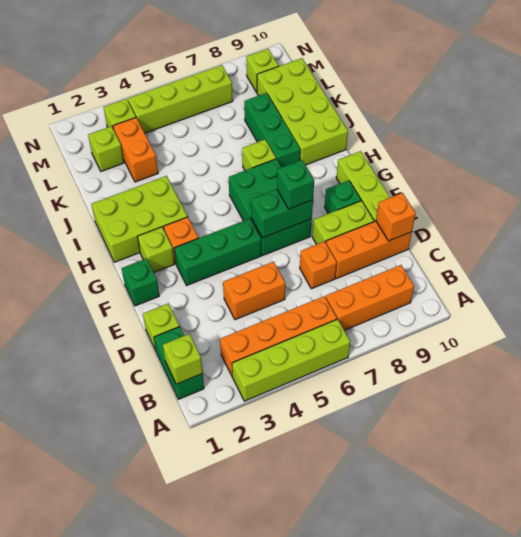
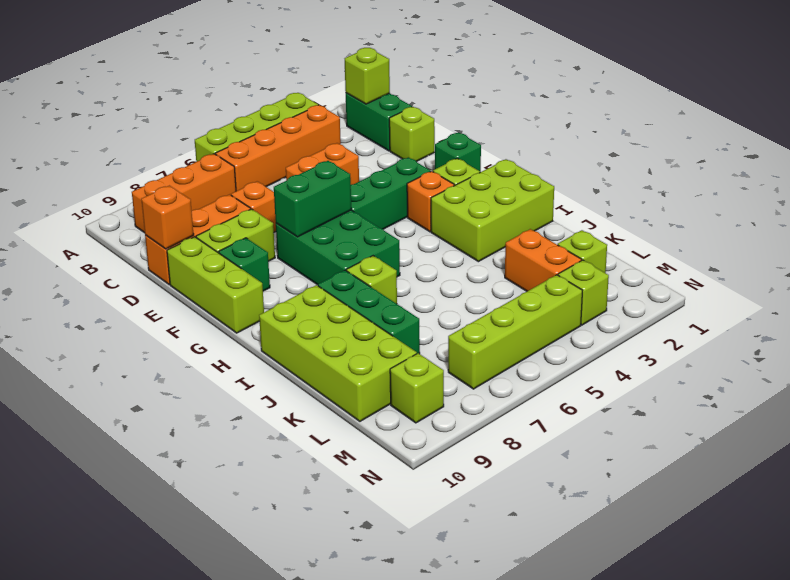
green 1x1 brick [277,160,314,209] -> none

